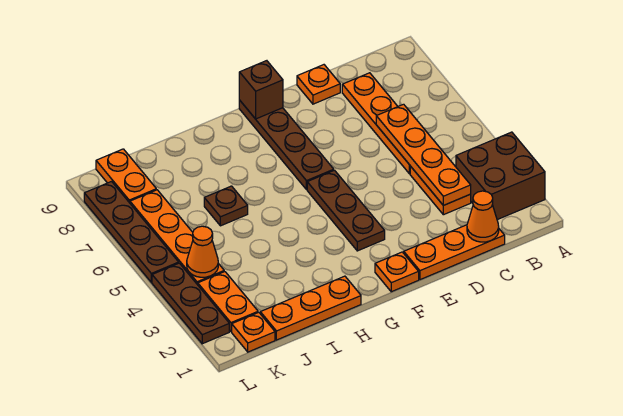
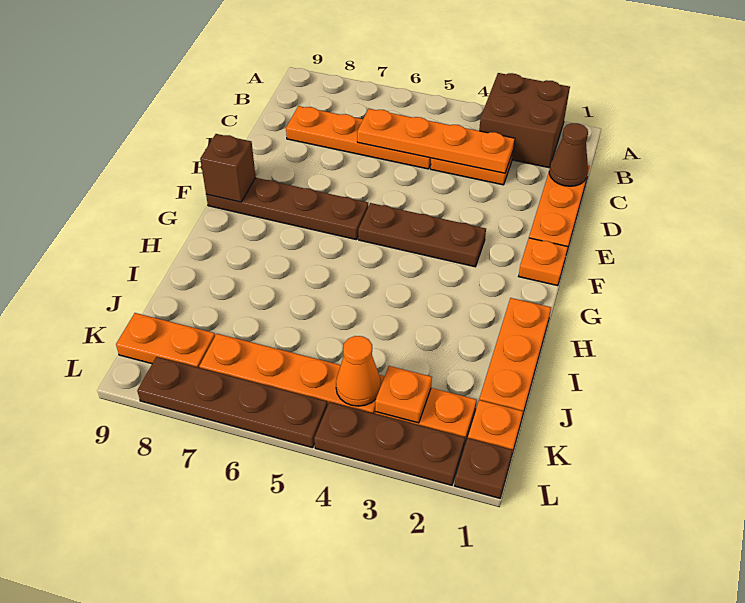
orange 1x1 cone [467,191,499,242] -> brown 1x1 cone [549,123,588,186]
orange 1x1 plate [297,65,340,104] -> orange 1x1 plate moved to [375,366,432,423]
brown 1x1 plate [204,186,248,226] -> brown 1x1 plate moved to [455,438,513,498]

